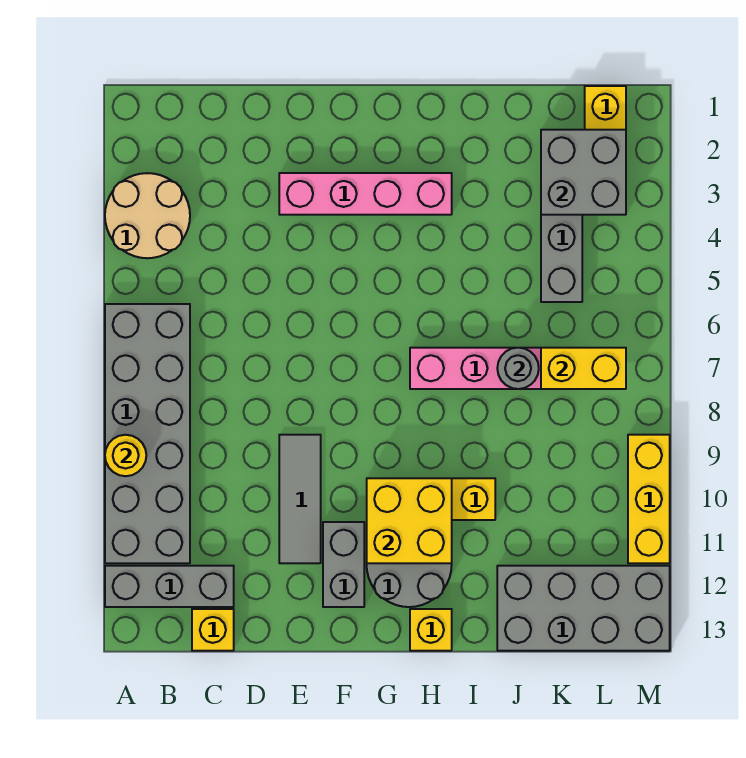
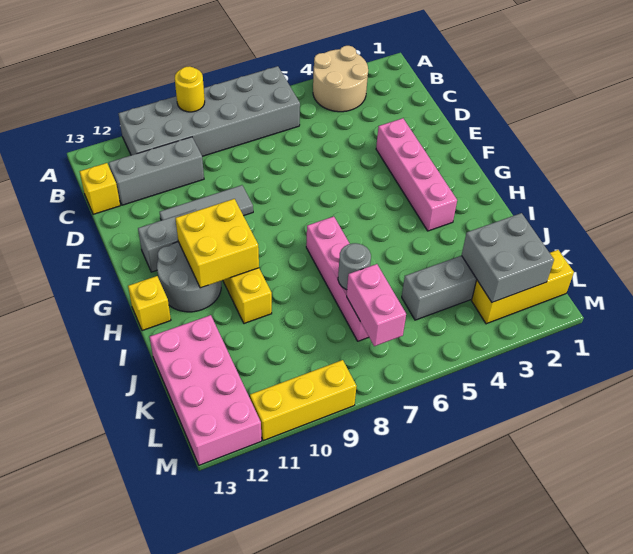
grey 1x3 brick [105,566,234,607] -> grey 1x3 brick turned to [109,137,204,205]
grey 2x4 brick [497,566,670,651] -> pink 2x4 brick [150,315,262,465]
yellow 1x2 brick [541,348,626,389] -> pink 1x2 brick [347,264,406,346]

